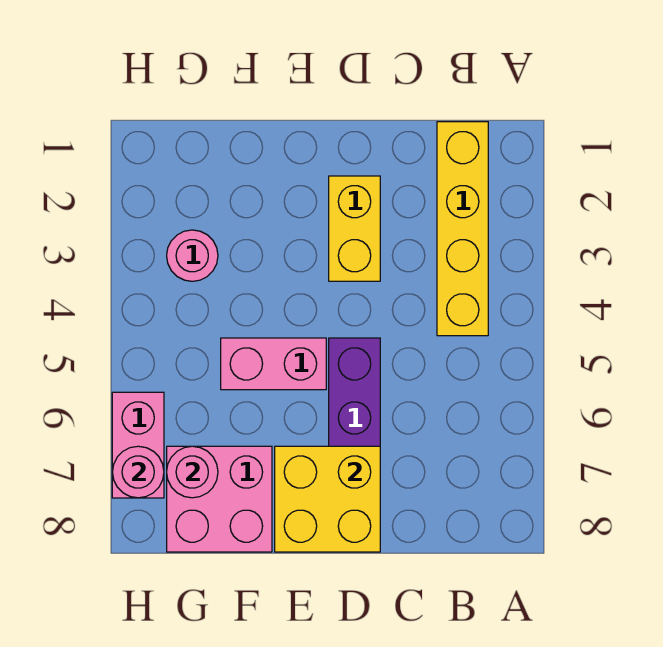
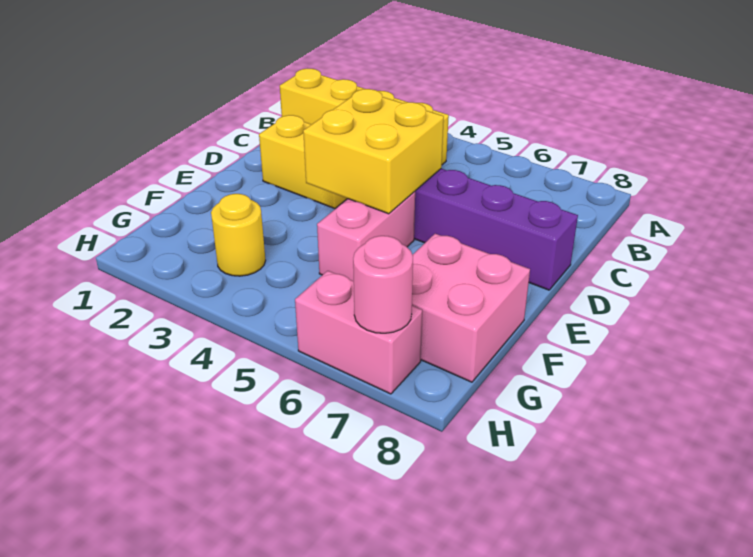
yellow 2x2 brick [275,446,380,552] -> yellow 2x2 brick moved to [303,89,444,214]
pink 1x1 round brick [167,230,218,281] -> yellow 1x1 round brick [211,194,266,276]
pink 1x1 round brick [167,446,218,498] -> none

